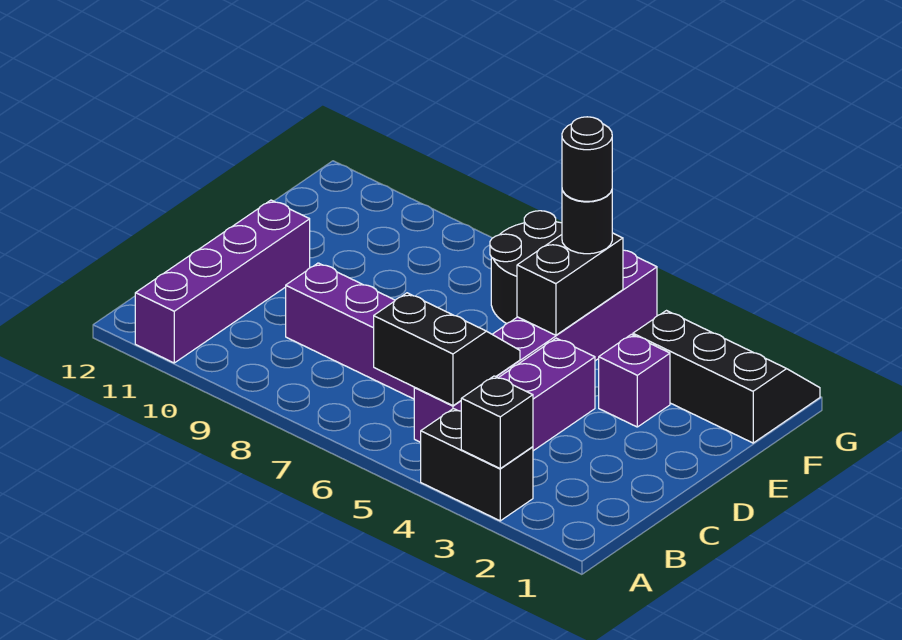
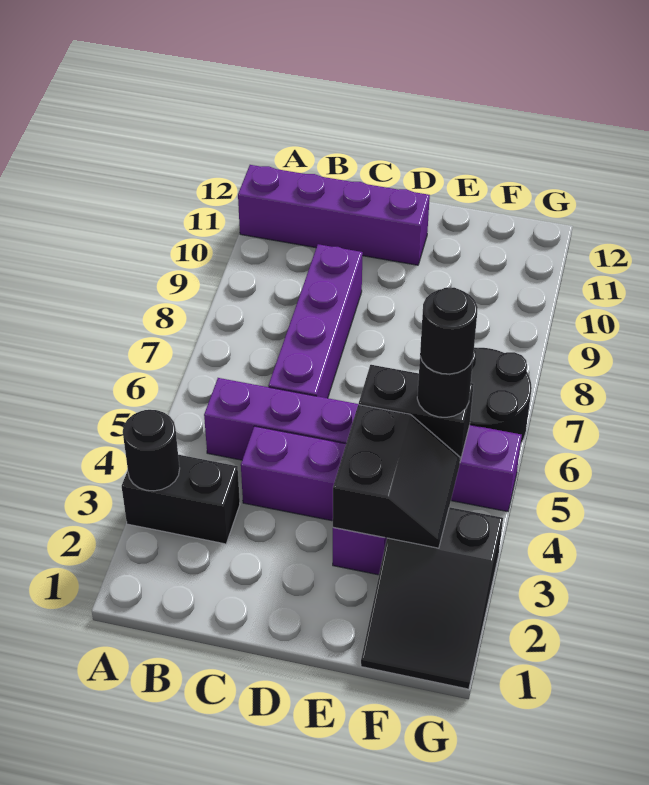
black 1x2 brick [421,409,533,521] -> black 1x2 brick turned to [122,455,240,544]
black 1x1 brick [461,376,533,468] -> black 1x1 round brick [123,410,180,491]
black 2x2 slope [374,293,520,406] -> black 2x2 slope moved to [333,405,460,548]
black 2x3 slope [633,311,820,443] -> black 2x3 slope turned to [361,507,503,689]

